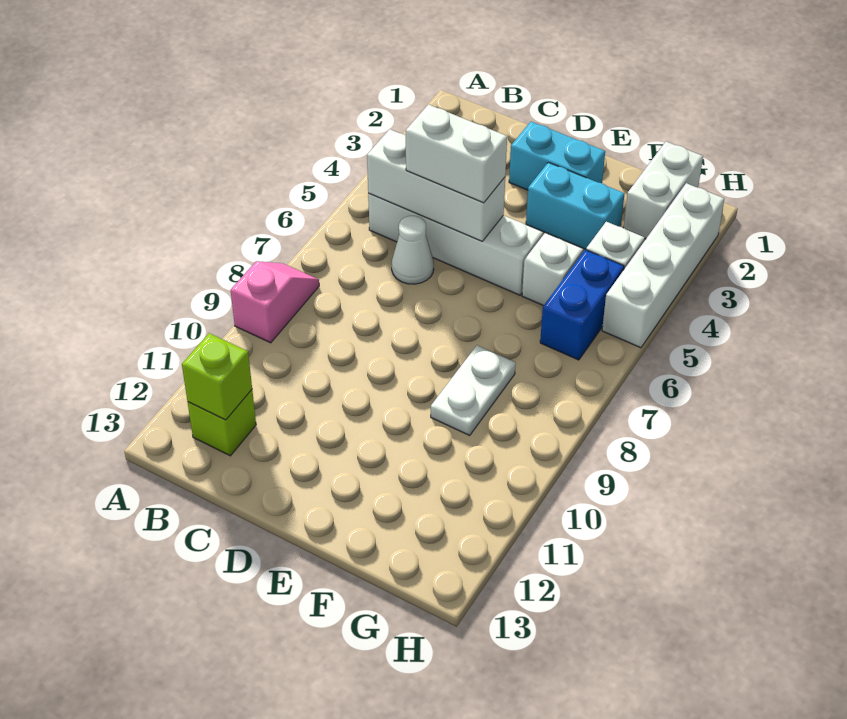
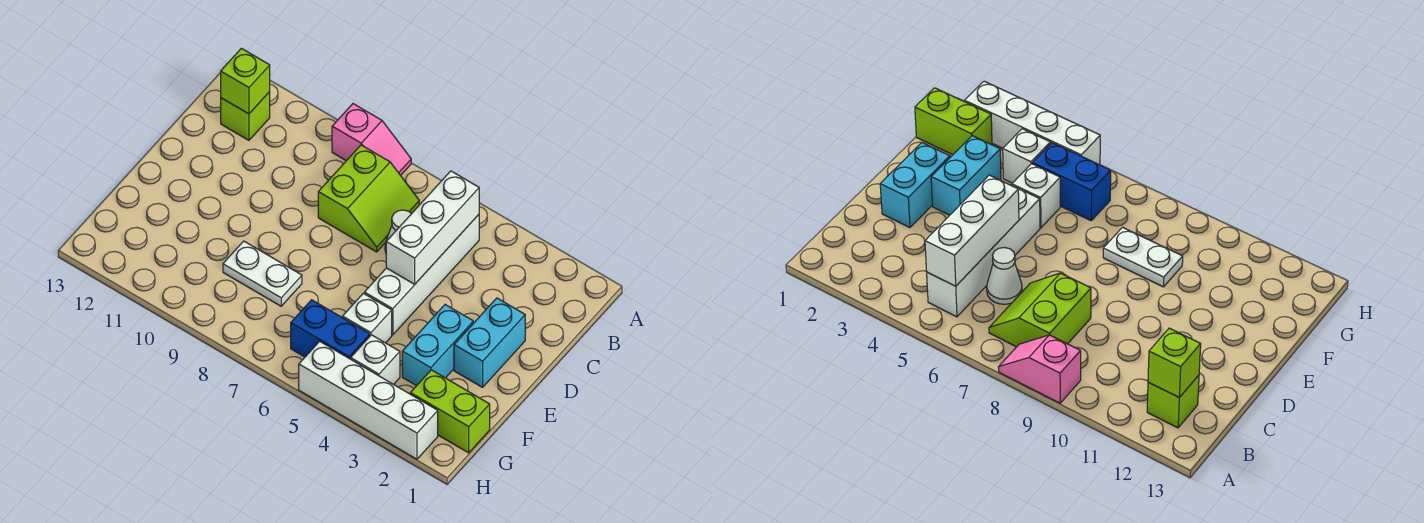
none -> lime 2x2 slope [318,145,419,252]
white 1x2 brick [406,104,507,203] -> none
white 1x2 brick [623,142,703,239] -> lime 1x2 brick [410,370,490,453]

